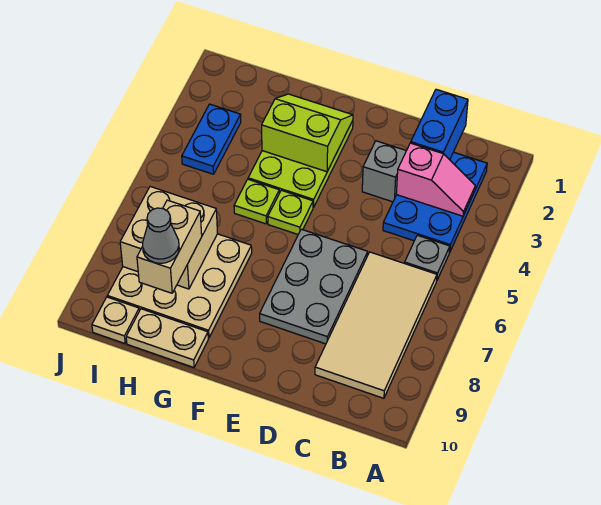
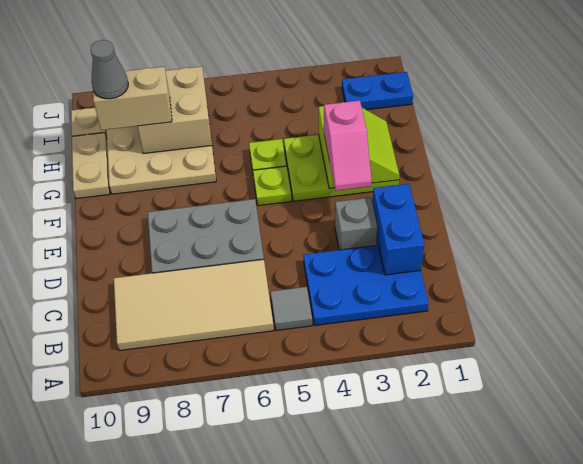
pink 1x2 slope [396,143,475,216] -> pink 1x2 slope moved to [324,100,372,191]
grey 1x1 plate [405,235,450,280] -> grey 1x1 tile [271,287,312,330]
blue 1x2 brick [411,89,468,160] -> blue 1x2 brick turned to [372,184,424,275]
blue 1x2 plate [182,104,241,174] -> blue 1x2 plate moved to [342,72,413,110]

